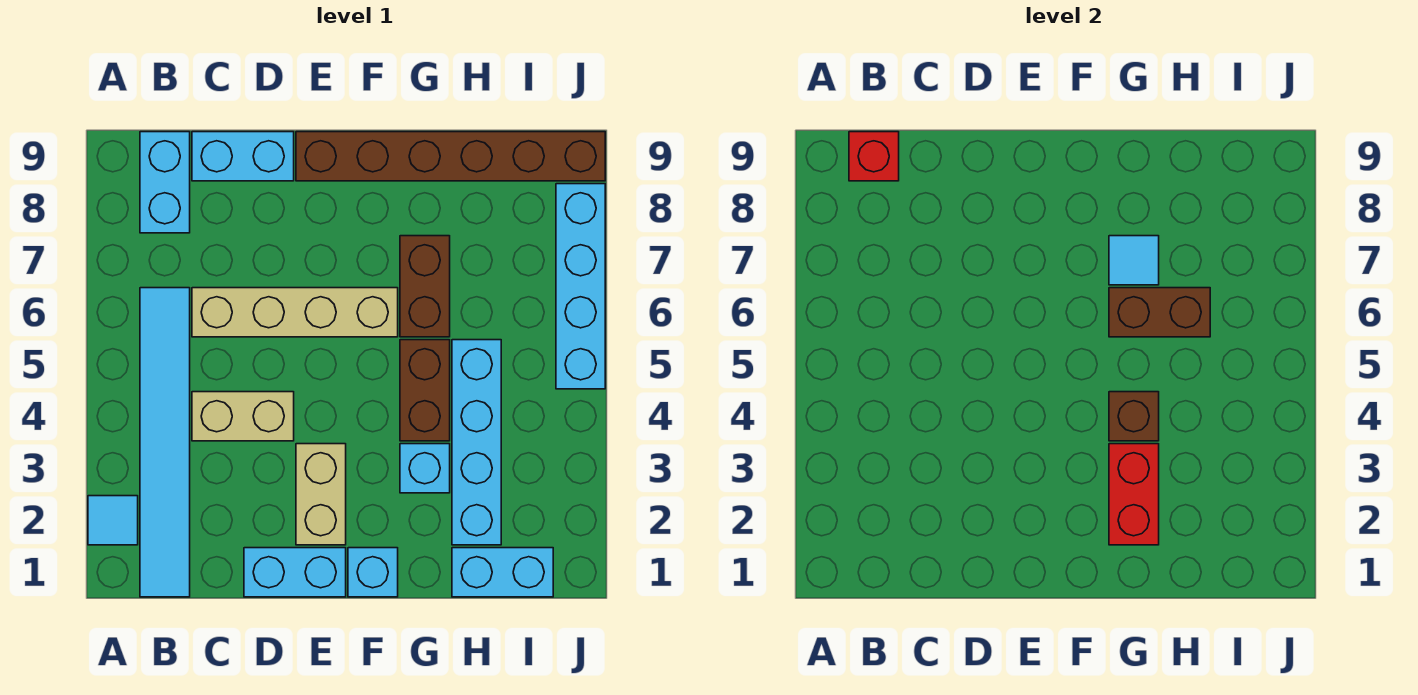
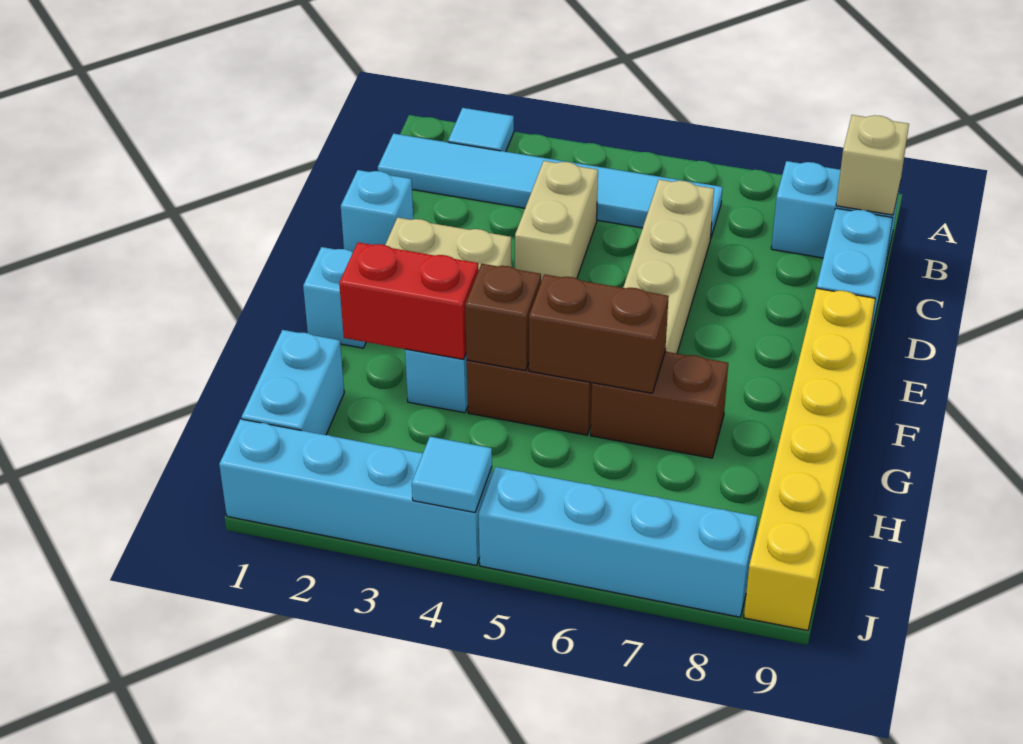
red 1x1 brick [849,132,899,181] -> tan 1x1 brick [836,115,909,215]
cyan 1x2 brick [244,548,346,597] -> cyan 1x1 brick [341,170,413,252]
brown 1x6 brick [296,132,605,181] -> yellow 1x6 brick [744,288,875,630]
brown 1x2 brick [1109,288,1210,337] -> brown 1x2 brick turned to [529,274,669,393]
cyan 1x1 tile [1109,236,1159,285] -> cyan 1x1 tile moved to [412,437,492,513]
cyan 1x4 brick [452,340,501,545] -> cyan 1x4 brick moved to [219,419,492,565]

